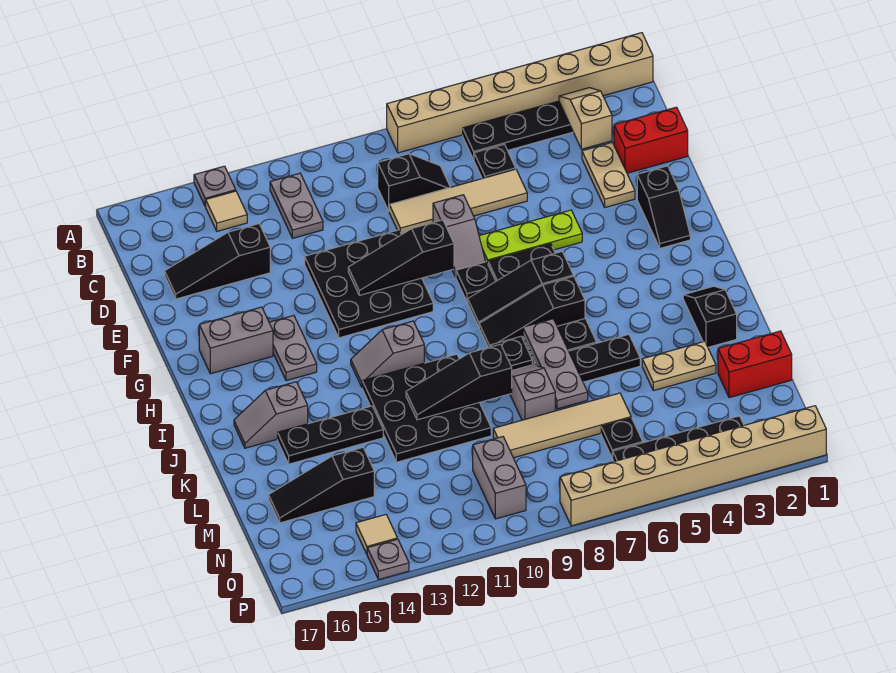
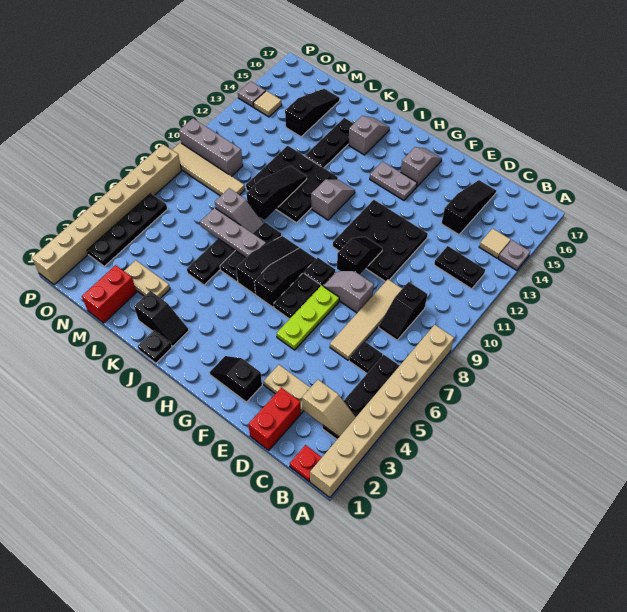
none -> red 1x1 plate [290,445,322,481]
grey 1x2 plate [270,173,323,238] -> black 1x2 plate [434,246,485,289]
black 1x3 slope [348,220,454,295] -> black 1x2 slope [337,237,382,275]
grey 1x2 brick [199,307,273,374] -> grey 1x2 slope [401,147,442,187]
tan 1x2 plate [642,341,716,391] -> tan 1x2 plate turned to [124,260,170,298]
tan 1x4 tile [493,393,631,458] -> tan 1x4 tile turned to [172,143,245,196]
black 1x1 plate [601,418,643,458] -> black 1x1 plate moved to [138,330,172,363]
grey 1x2 brick [473,437,526,519] -> grey 1x3 brick [179,119,243,176]

